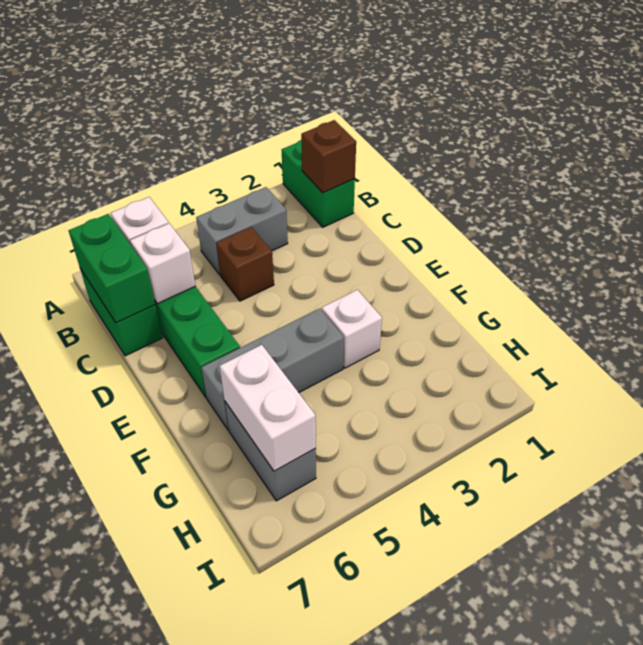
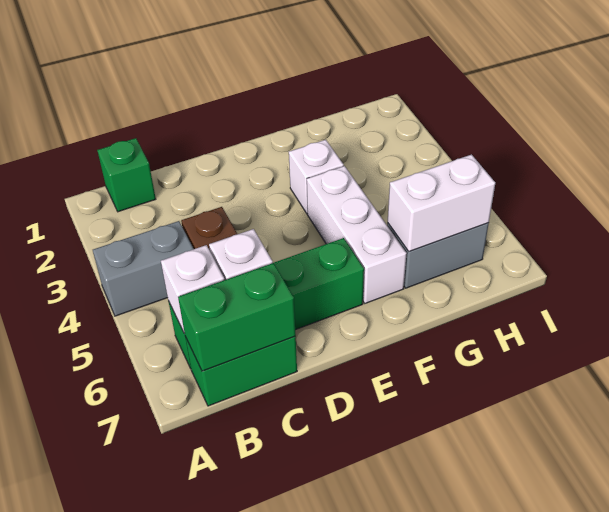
green 1x2 brick [282,140,355,227] -> green 1x1 brick [97,138,156,212]
brown 1x1 brick [301,120,356,193] -> none
grey 1x2 brick [196,187,288,275] -> grey 1x2 brick turned to [93,221,193,316]
grey 1x3 brick [201,309,344,430] -> white 1x3 brick [307,166,407,303]

